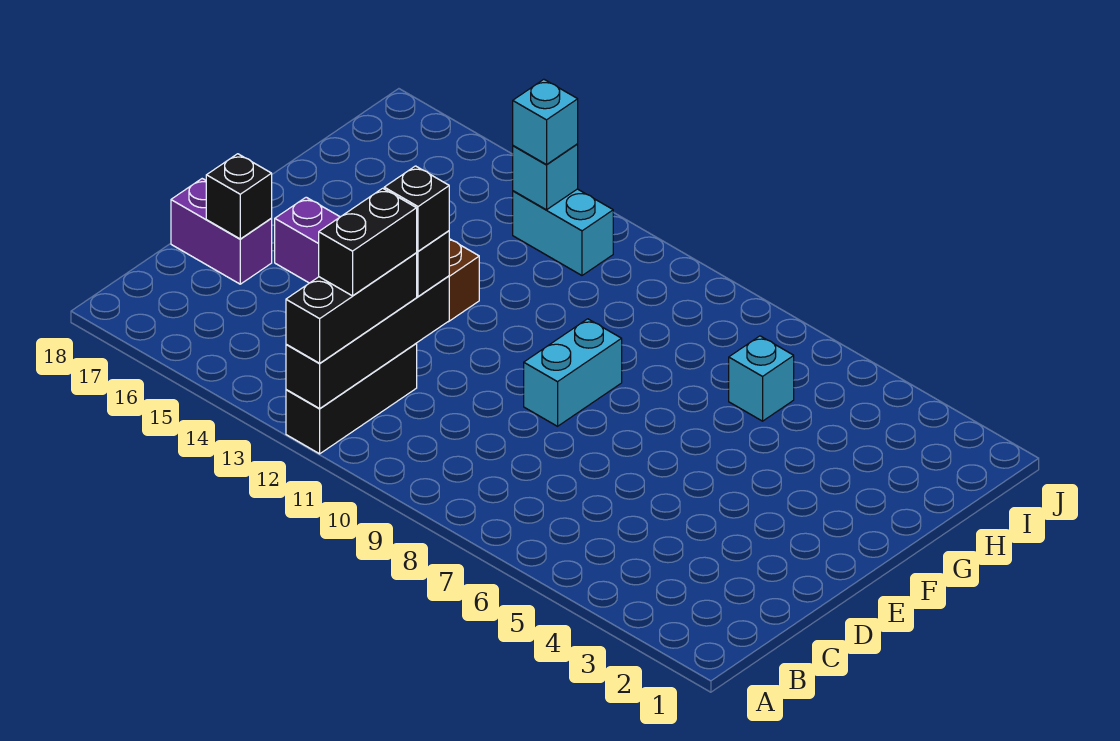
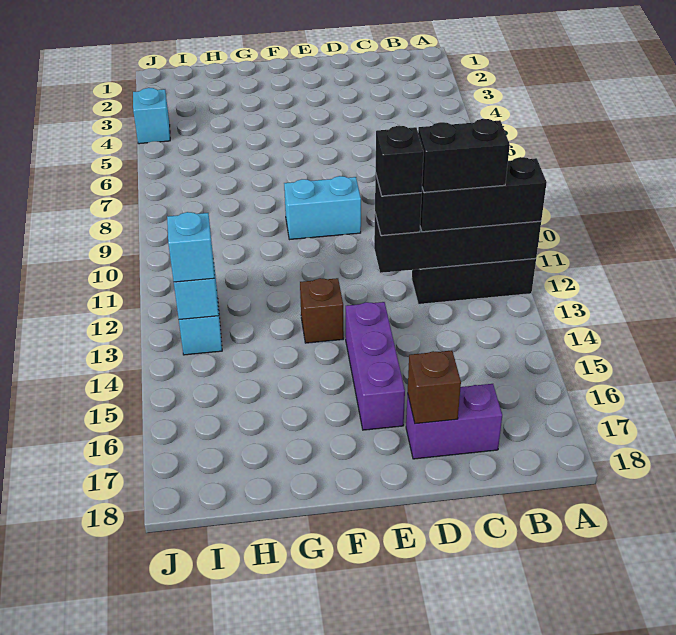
purple 1x2 brick [171,179,272,284] -> purple 1x2 brick turned to [406,384,502,459]
black 1x1 brick [206,154,272,239] -> brown 1x1 brick [408,351,461,424]
cyan 1x1 brick [729,336,794,421] -> cyan 1x1 brick moved to [133,88,170,144]

